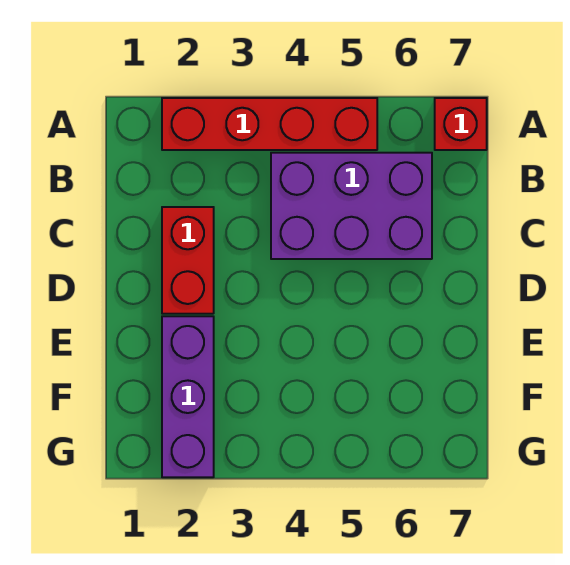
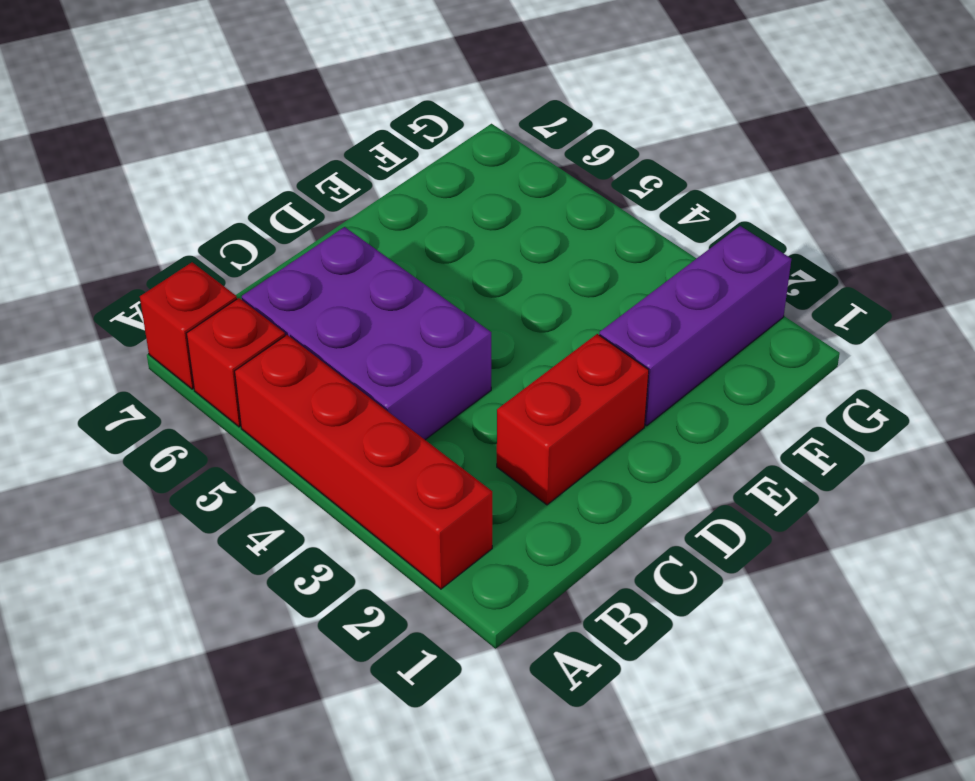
none -> red 1x1 brick [186,298,285,427]

